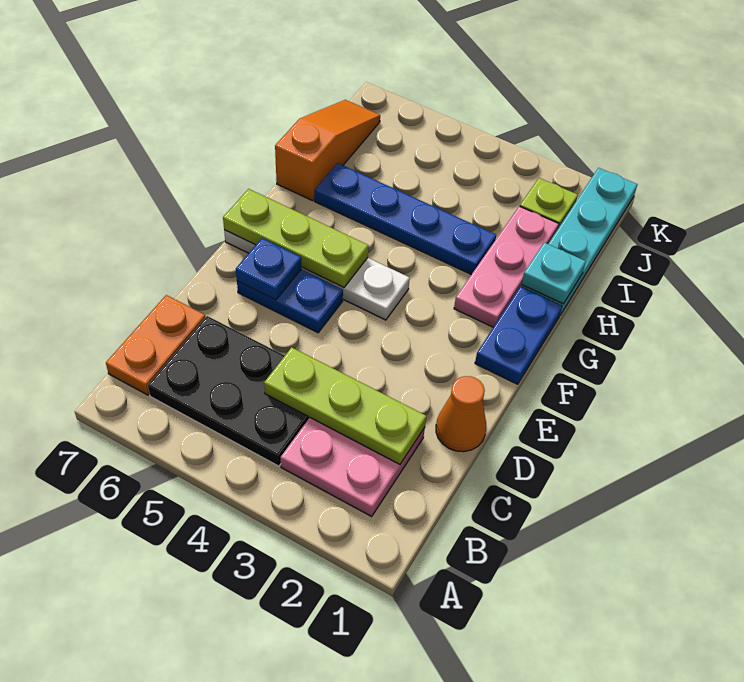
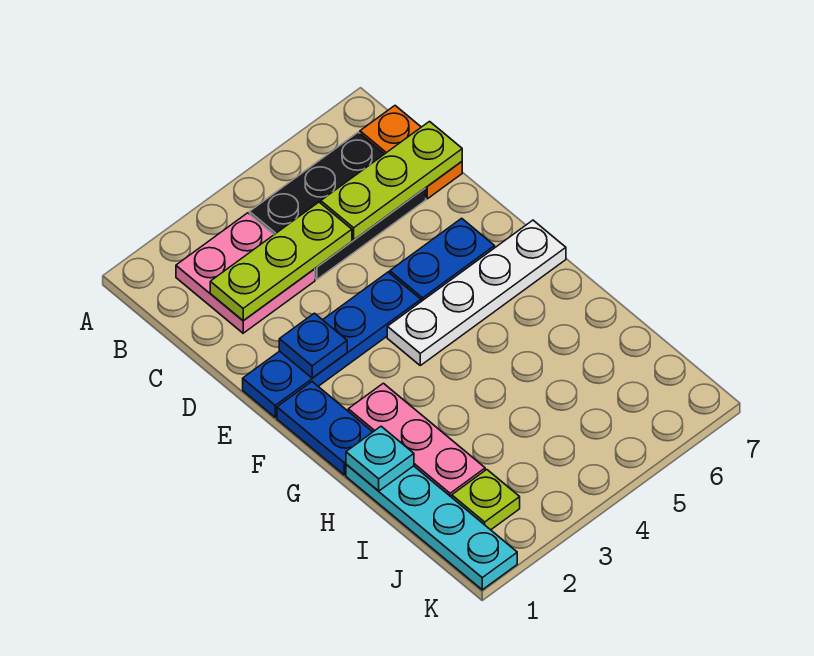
orange 1x1 cone [436,376,486,452] -> none
blue 1x1 plate [236,238,301,300] -> blue 1x1 plate moved to [279,313,347,378]
lime 1x3 plate [223,189,368,288] -> lime 1x3 plate moved to [321,122,462,240]
blue 1x4 plate [315,163,496,274] -> blue 1x4 plate moved to [243,272,421,417]
orange 1x3 slope [275,100,380,201] -> none

